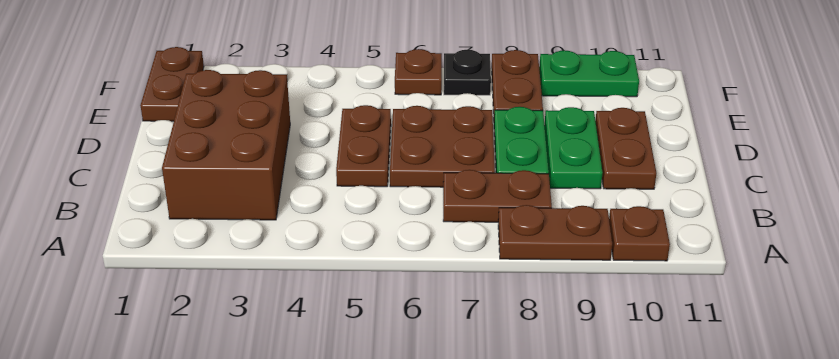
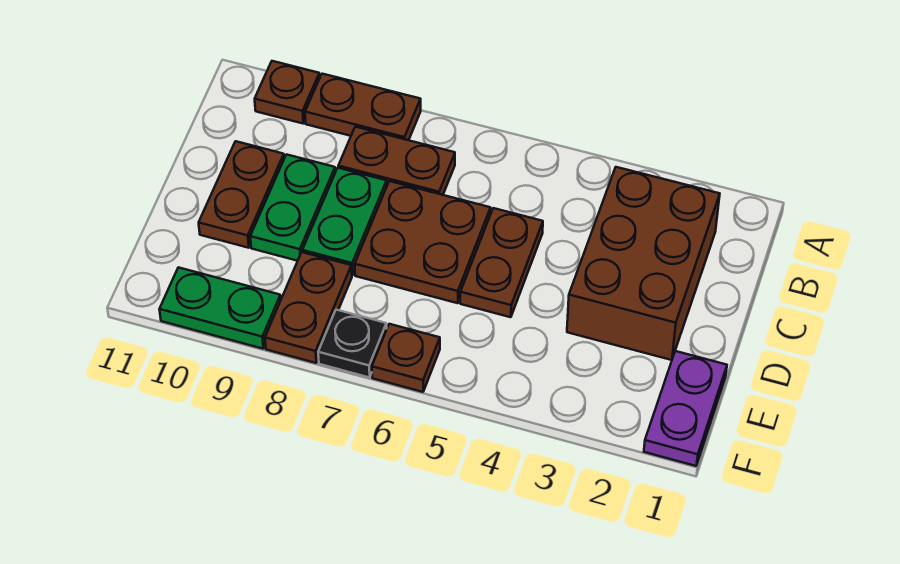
brown 1x2 plate [140,47,204,121] -> purple 1x2 plate [644,351,727,466]

